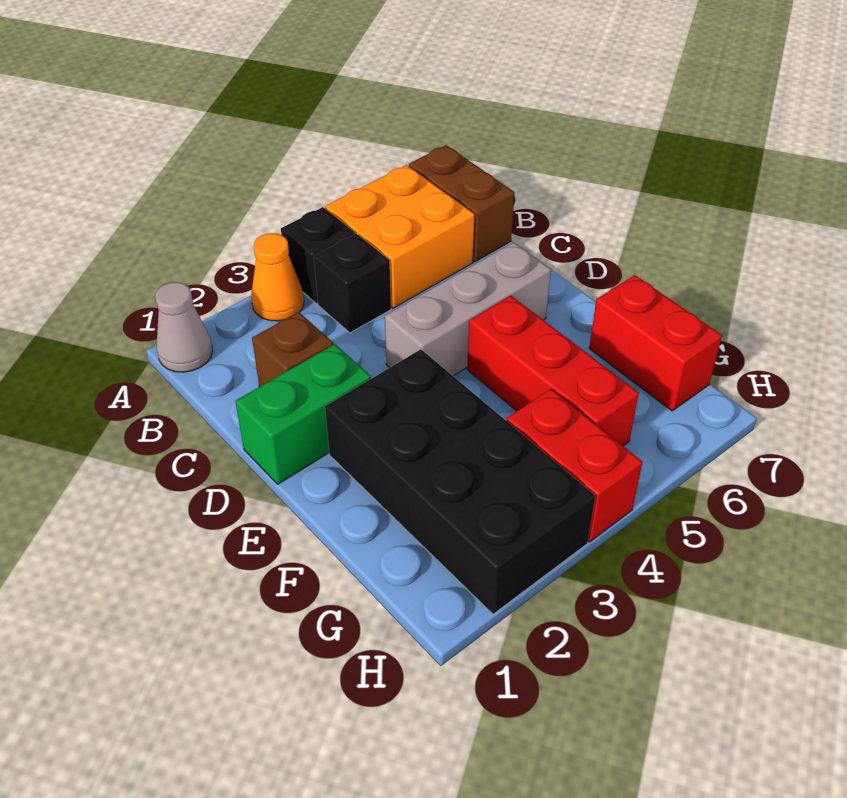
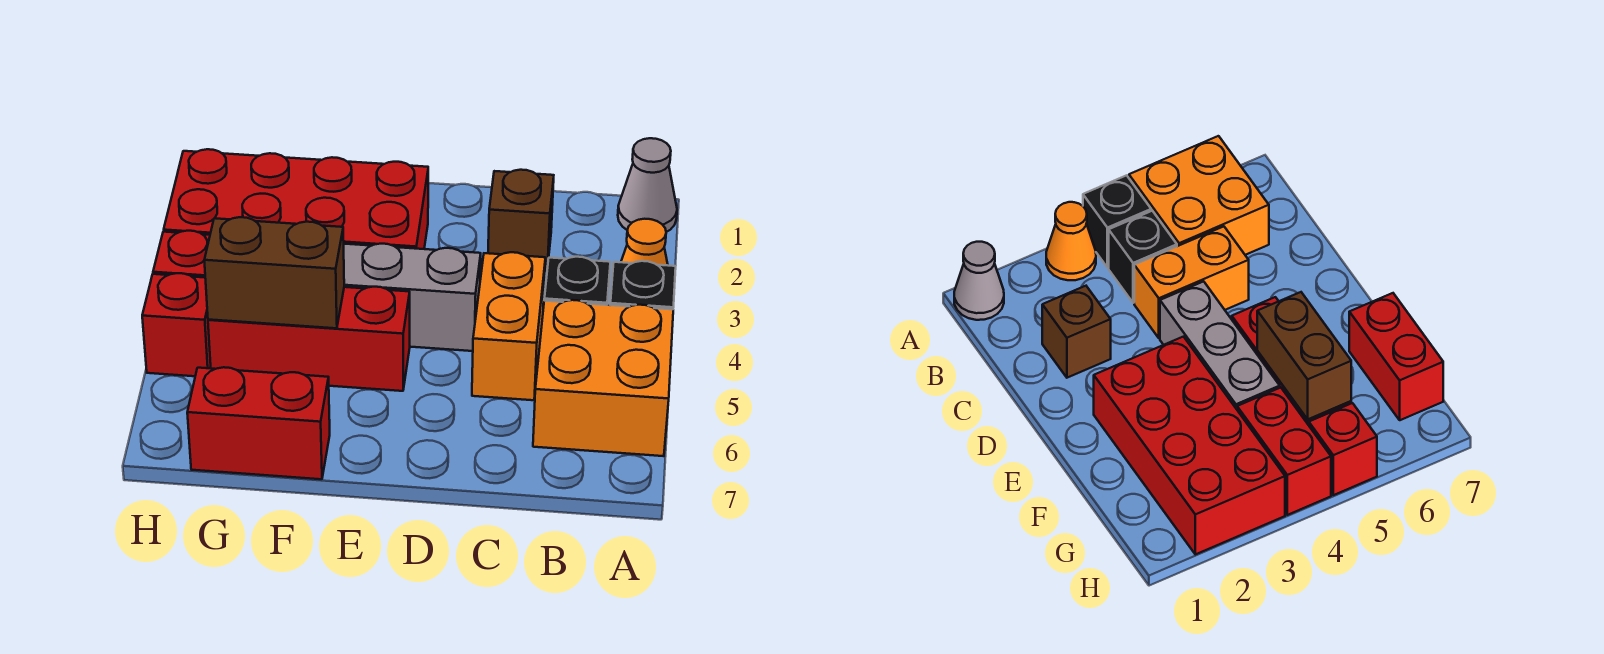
brown 1x2 brick [409,145,514,262] -> brown 1x2 brick moved to [204,217,344,328]
none -> orange 1x2 brick [472,252,545,400]
green 1x2 brick [235,344,371,484] -> none
grey 1x3 brick [385,242,551,376] -> grey 1x3 brick turned to [344,244,481,351]
black 2x4 brick [325,349,596,614] -> red 2x4 brick [164,149,428,249]
none -> red 1x1 brick [142,273,211,376]

